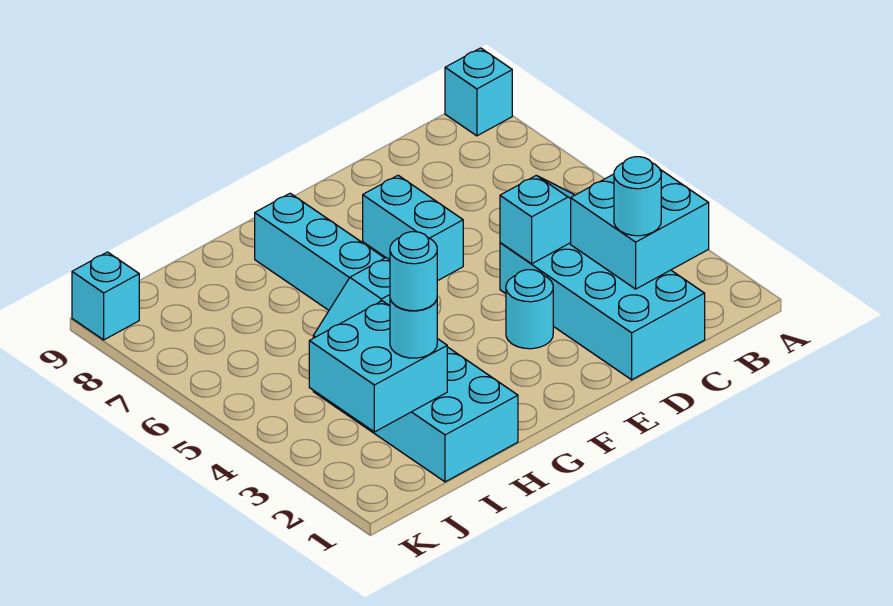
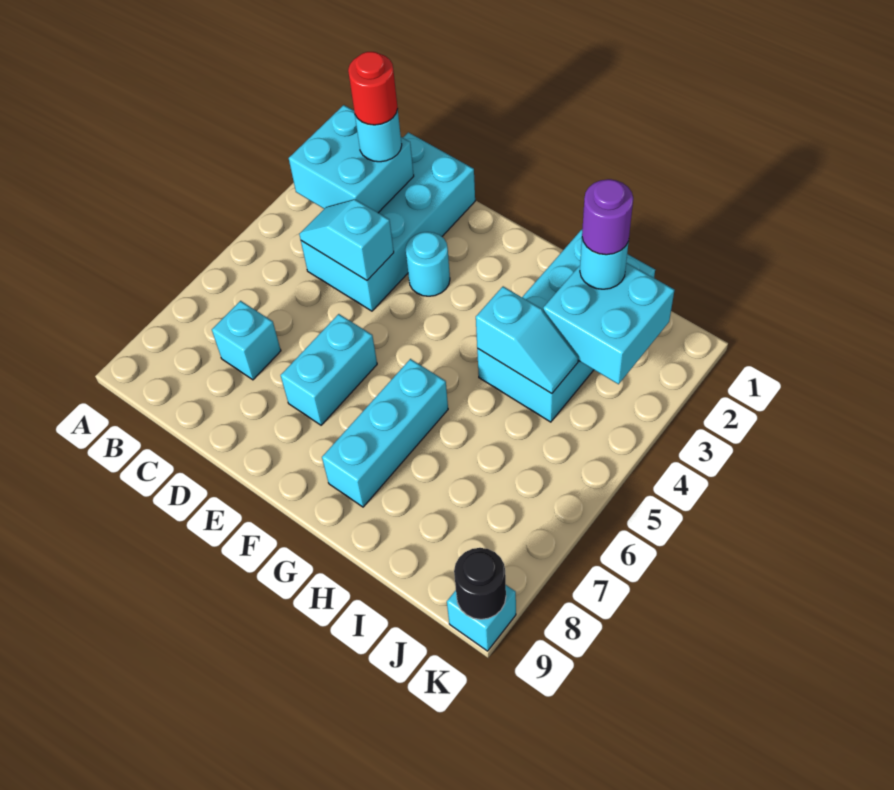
cyan 1x1 brick [445,48,512,136] -> cyan 1x1 brick moved to [212,301,281,380]
none -> red 1x1 round brick [348,52,398,125]
cyan 1x1 round brick [390,232,437,311] -> purple 1x1 round brick [582,179,633,255]
none -> black 1x1 round brick [454,548,506,619]

